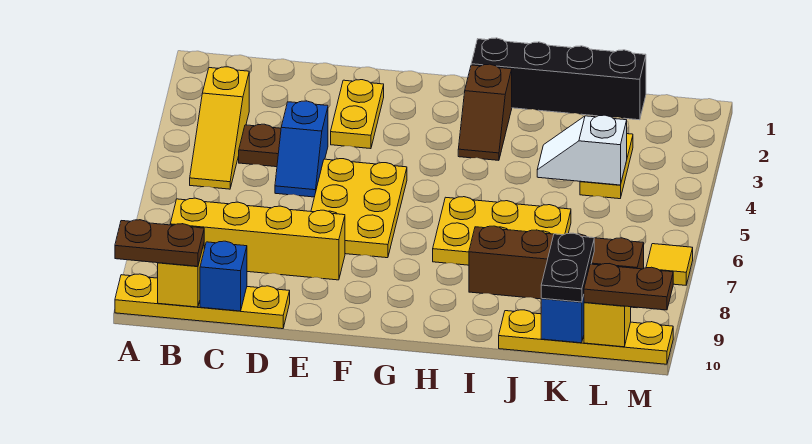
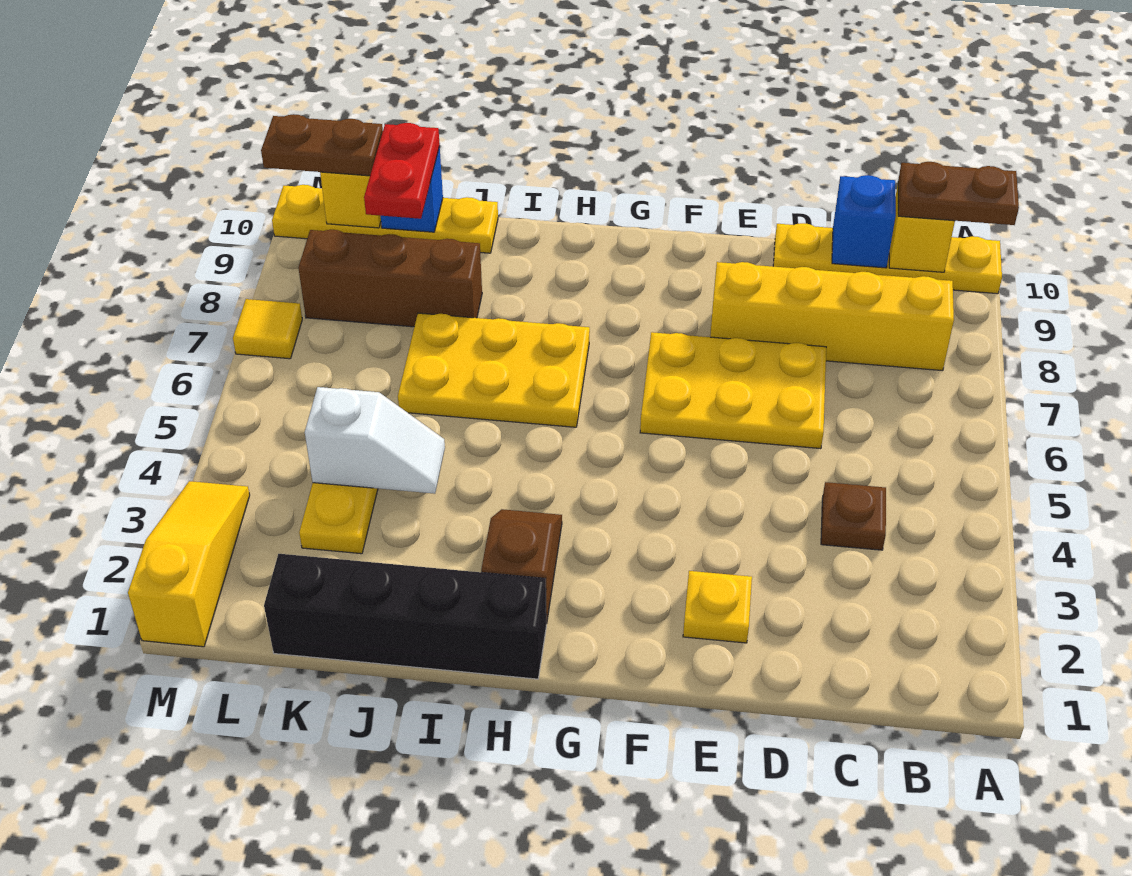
yellow 1x3 slope [190,67,249,189] -> yellow 1x3 slope moved to [128,481,250,647]
blue 1x2 slope [275,101,328,197] -> none
yellow 1x2 plate [331,80,384,149] -> yellow 1x1 plate [683,571,752,643]
yellow 2x3 plate [311,159,407,258] -> yellow 2x3 plate turned to [640,332,826,449]
brown 1x4 brick [469,226,644,308] -> brown 1x3 brick [298,230,482,327]
black 1x2 plate [541,233,594,302] -> red 1x2 plate [364,123,440,219]

